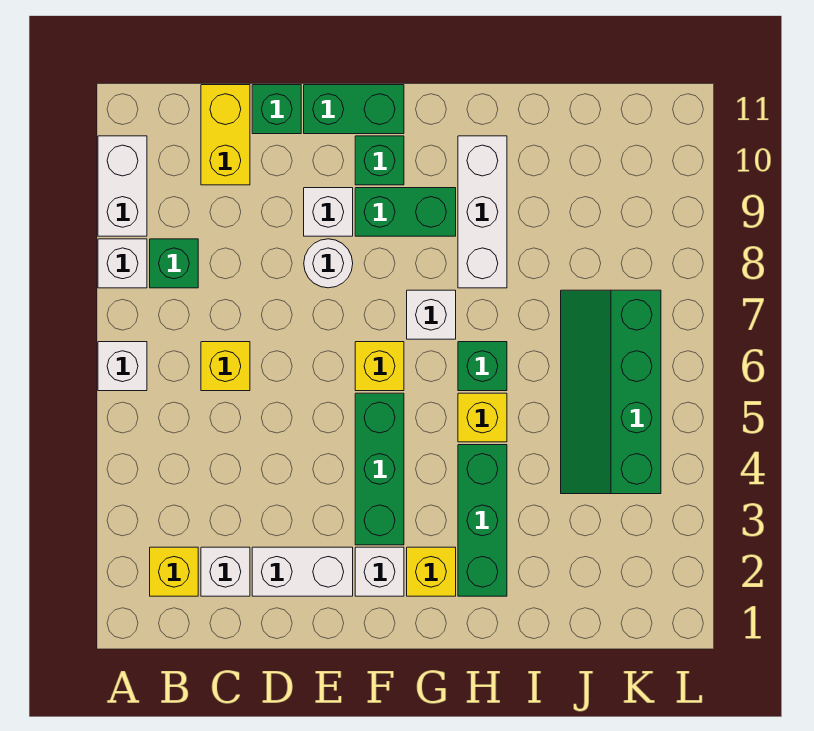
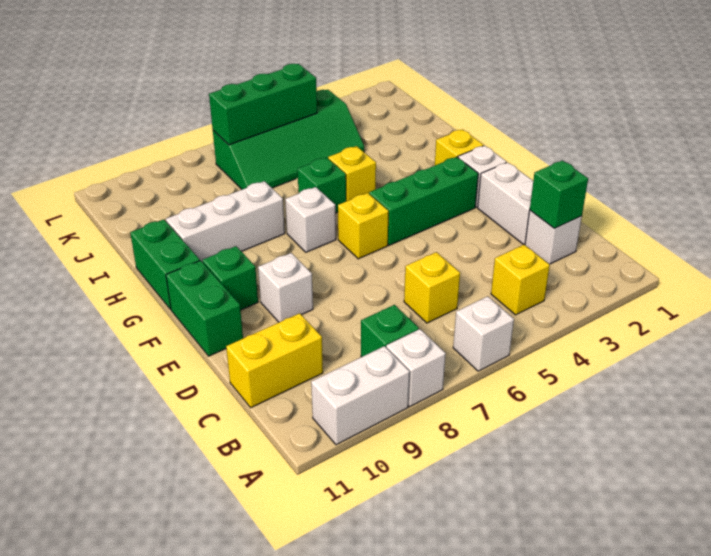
yellow 1x1 brick [150,547,198,596] -> yellow 1x1 brick moved to [491,245,550,315]
green 1x1 brick [252,85,301,134] -> green 1x1 brick moved to [530,161,588,228]
white 1x1 round brick [304,239,353,288] -> none
green 1x2 brick [355,188,456,236] -> green 1x2 brick moved to [130,220,200,309]
green 1x3 brick [458,445,507,596] -> green 1x3 brick moved to [209,64,317,145]

